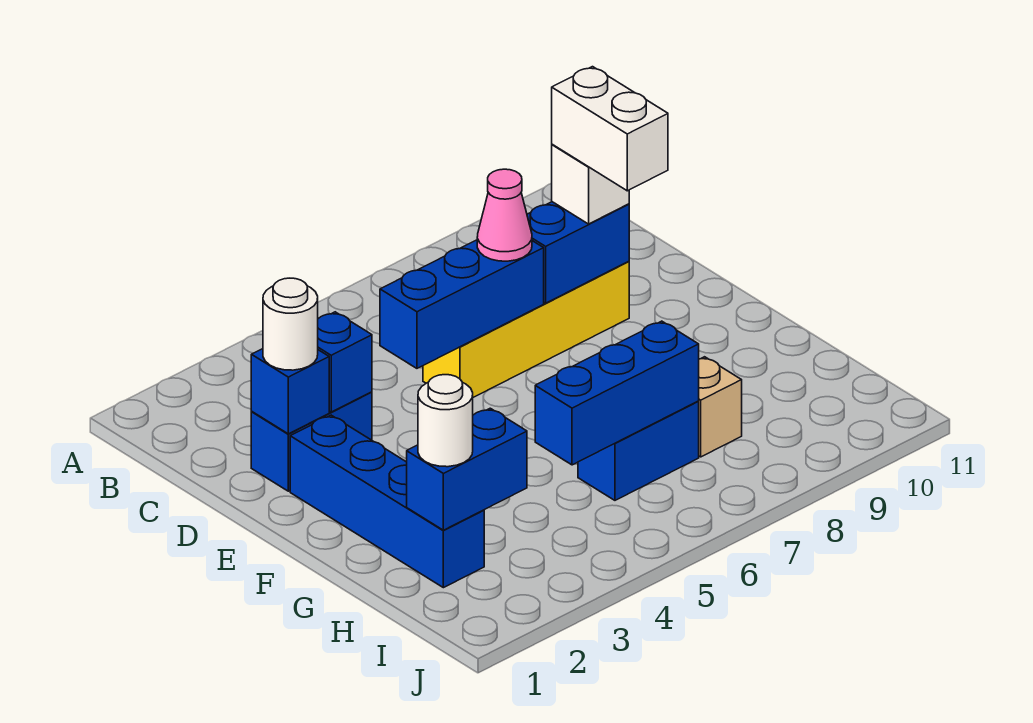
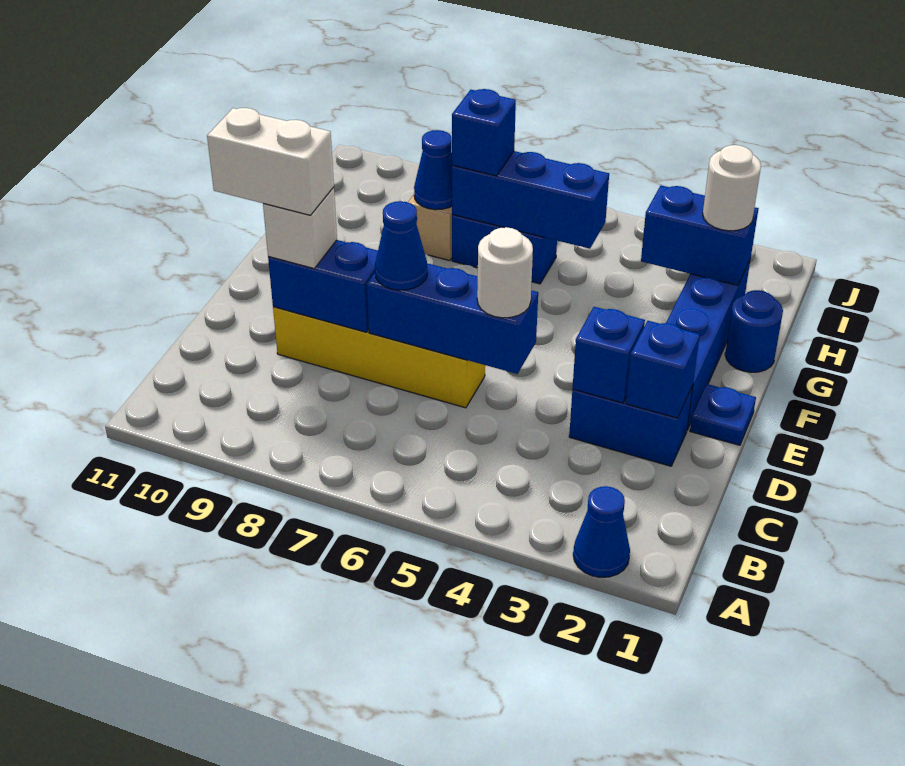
none -> blue 1x1 cone [573,486,630,577]
white 1x1 round brick [263,278,318,370] -> white 1x1 round brick moved to [477,227,533,318]
pink 1x1 cone [477,169,532,261] -> blue 1x1 cone [375,201,428,290]
white 1x2 brick [552,67,668,191] -> white 1x2 brick turned to [207,108,334,215]
none -> blue 1x1 plate [690,384,756,445]
none -> blue 1x1 round brick [725,290,783,372]
none -> blue 1x1 brick [452,89,516,176]
none -> blue 1x1 cone [414,130,452,210]

